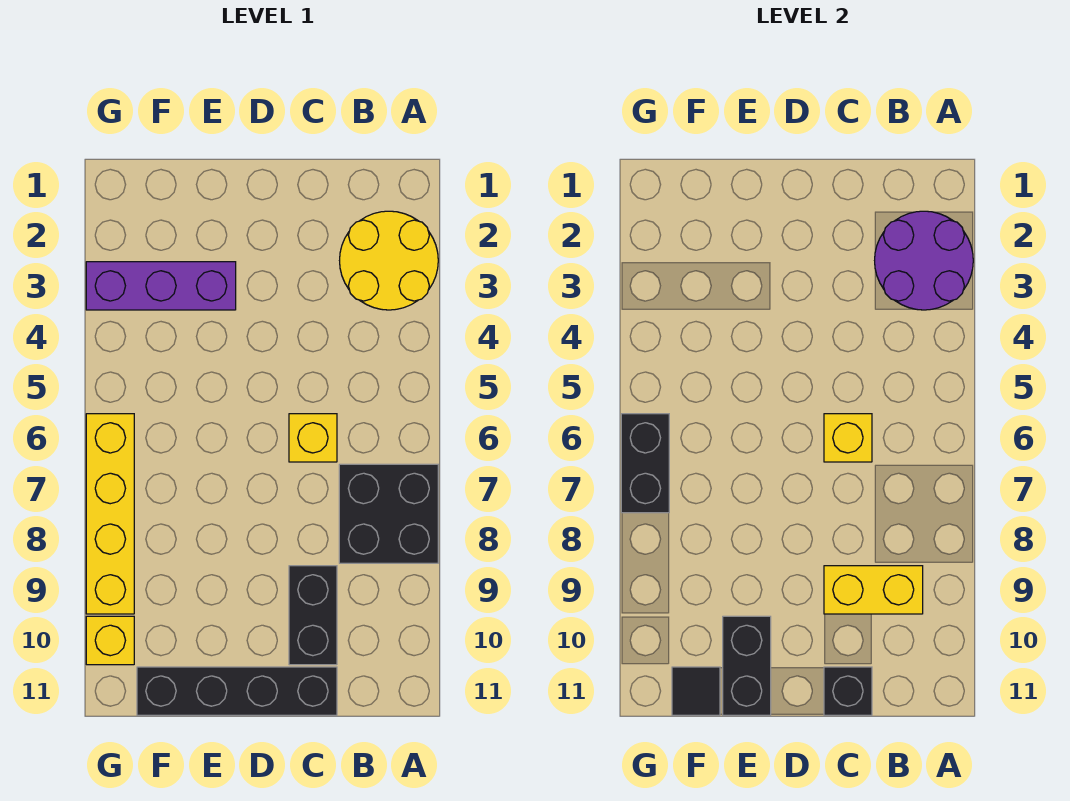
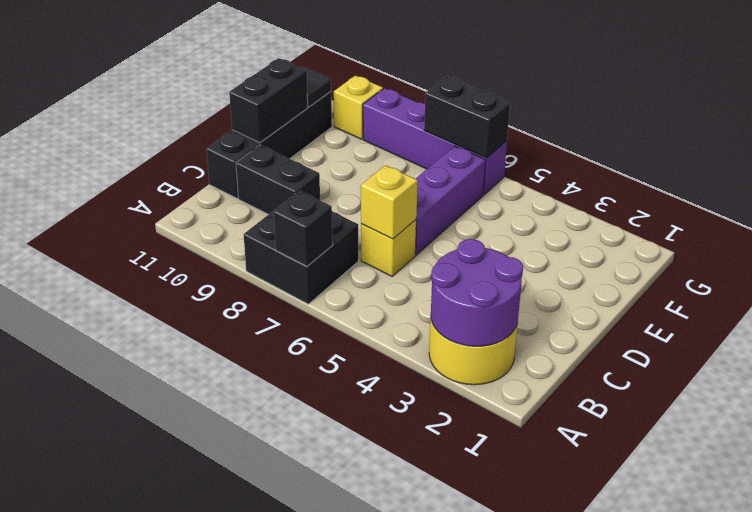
yellow 1x2 brick [824,566,923,614] -> none
black 1x1 brick [824,667,872,715] -> black 1x1 brick moved to [274,191,333,266]
purple 1x3 brick [86,262,236,310] -> purple 1x3 brick moved to [415,146,485,255]
black 1x2 brick [723,616,771,715] -> black 1x2 brick turned to [229,58,308,143]
yellow 1x4 brick [86,414,134,614] -> purple 1x4 brick [363,88,507,195]

